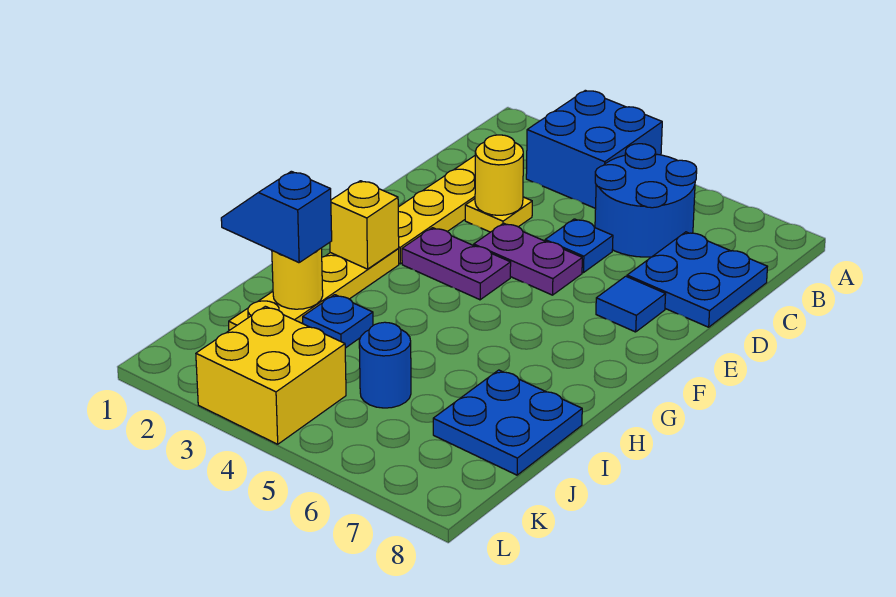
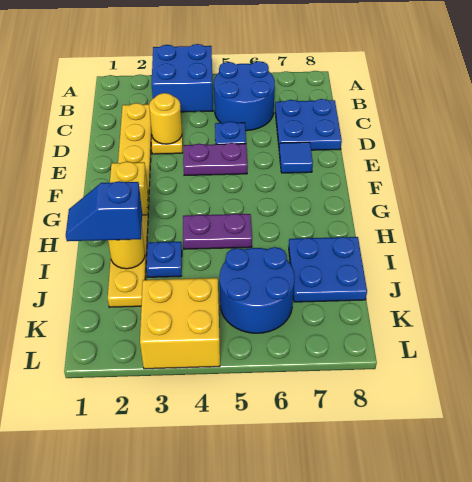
purple 1x2 plate [402,228,511,300] -> purple 1x2 plate moved to [183,214,252,249]
blue 1x1 round brick [359,322,411,408] -> blue 2x2 round brick [220,247,294,333]

